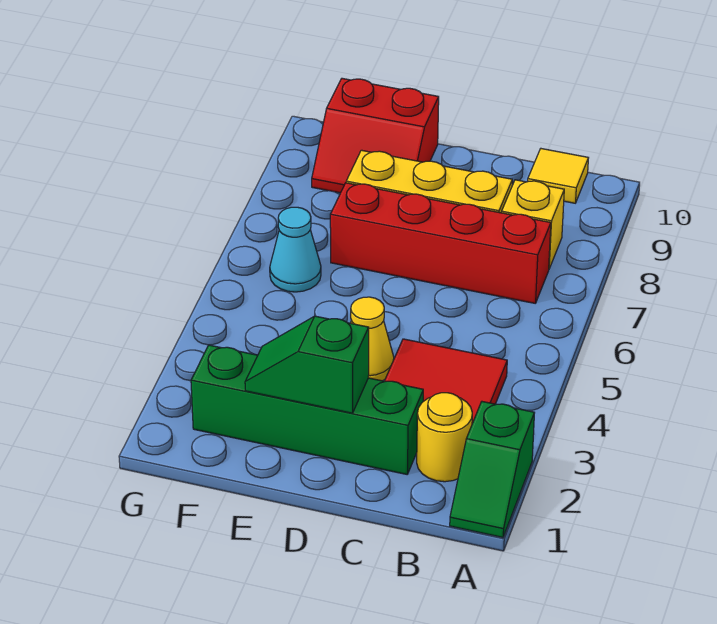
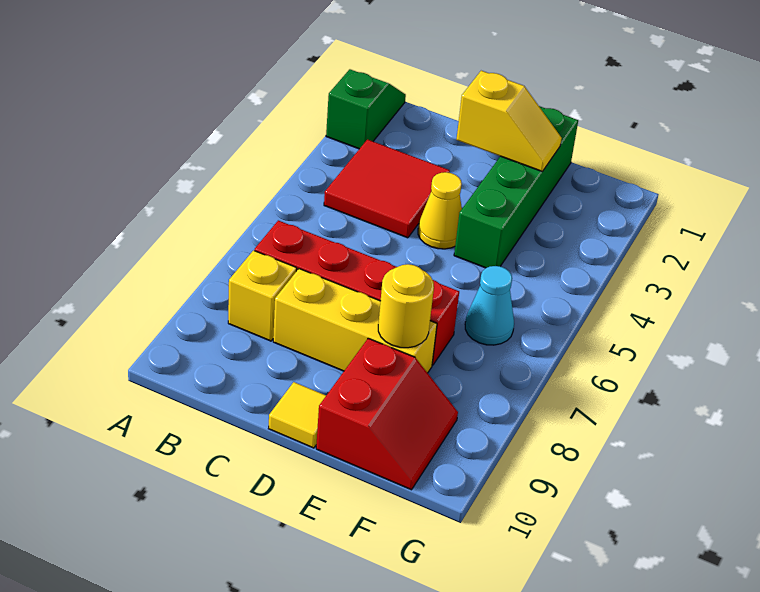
yellow 1x1 round brick [417,393,472,482] -> yellow 1x1 round brick moved to [378,264,434,348]
yellow 1x1 tile [528,149,588,203] -> yellow 1x1 tile moved to [268,382,326,448]
green 1x4 brick [191,345,423,474] -> green 1x4 brick turned to [454,106,578,268]
green 1x2 slope [245,316,369,413] -> yellow 1x2 slope [456,71,562,171]
red 2x2 slope [312,78,439,193] -> red 2x2 slope turned to [316,338,458,490]

